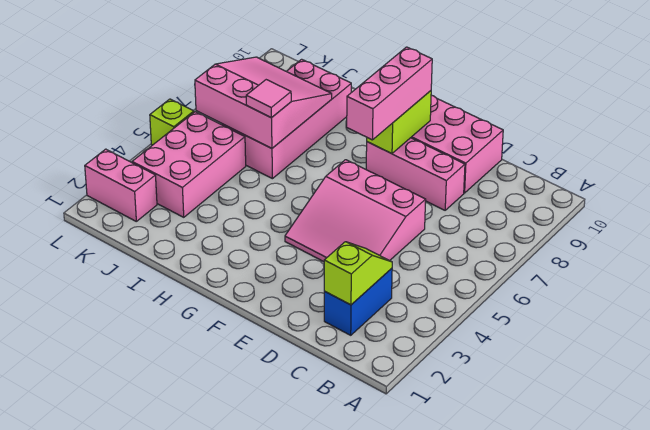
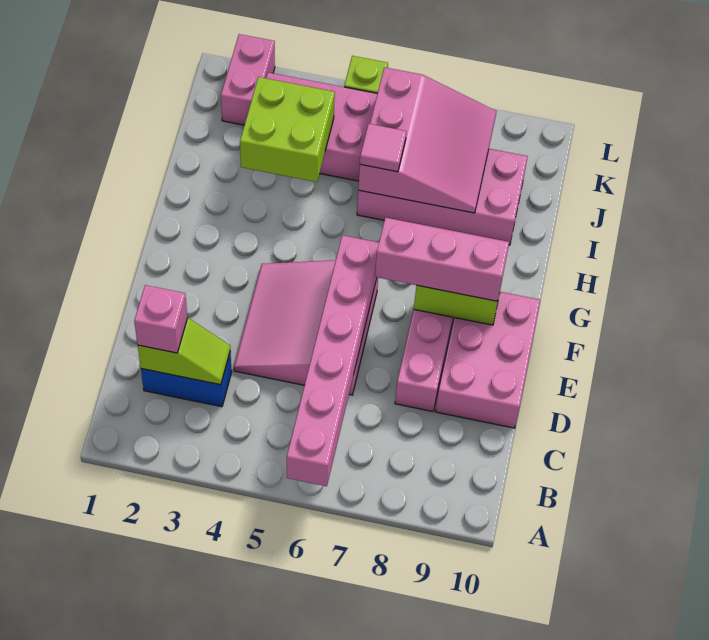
none -> pink 1x6 brick [287,235,379,486]
none -> pink 1x1 brick [134,285,188,353]
none -> lime 2x2 brick [240,77,335,182]

